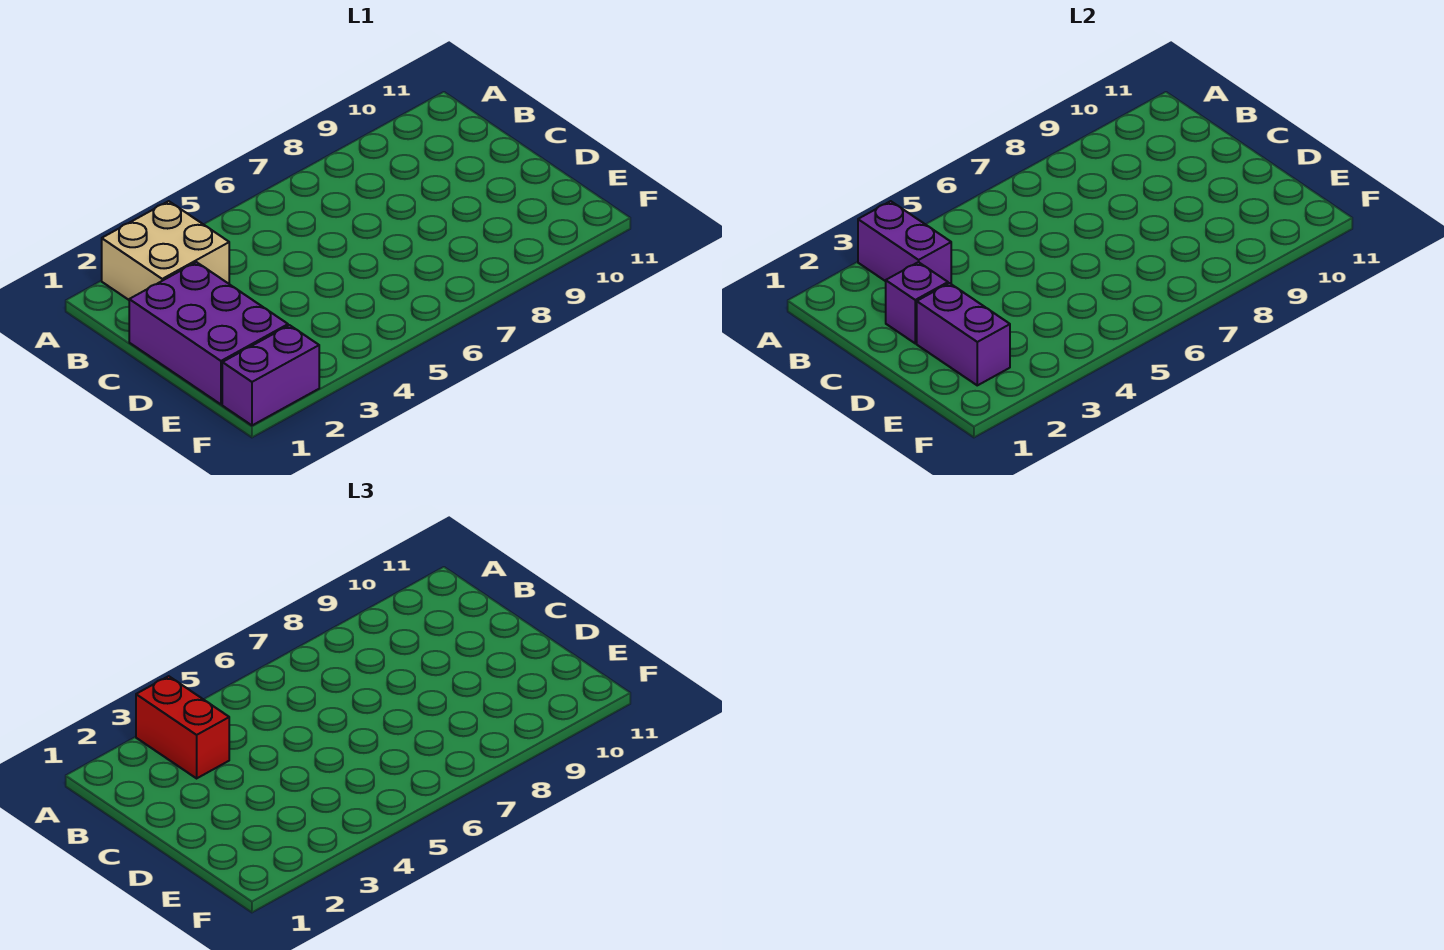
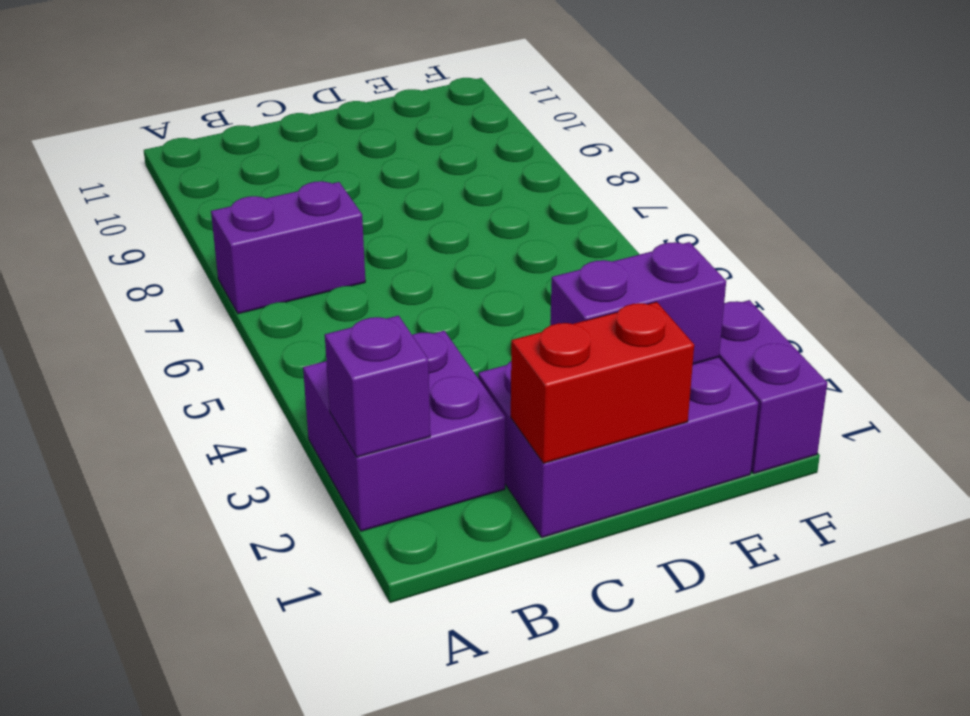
tan 2x2 brick [102,201,229,300] -> purple 2x2 brick [303,331,505,531]
purple 1x2 brick [858,201,951,284] -> purple 1x2 brick moved to [211,181,365,314]
red 1x2 brick [136,676,229,778] -> red 1x2 brick moved to [511,302,694,463]
purple 1x1 brick [886,262,948,343] -> purple 1x1 brick moved to [325,316,430,457]

